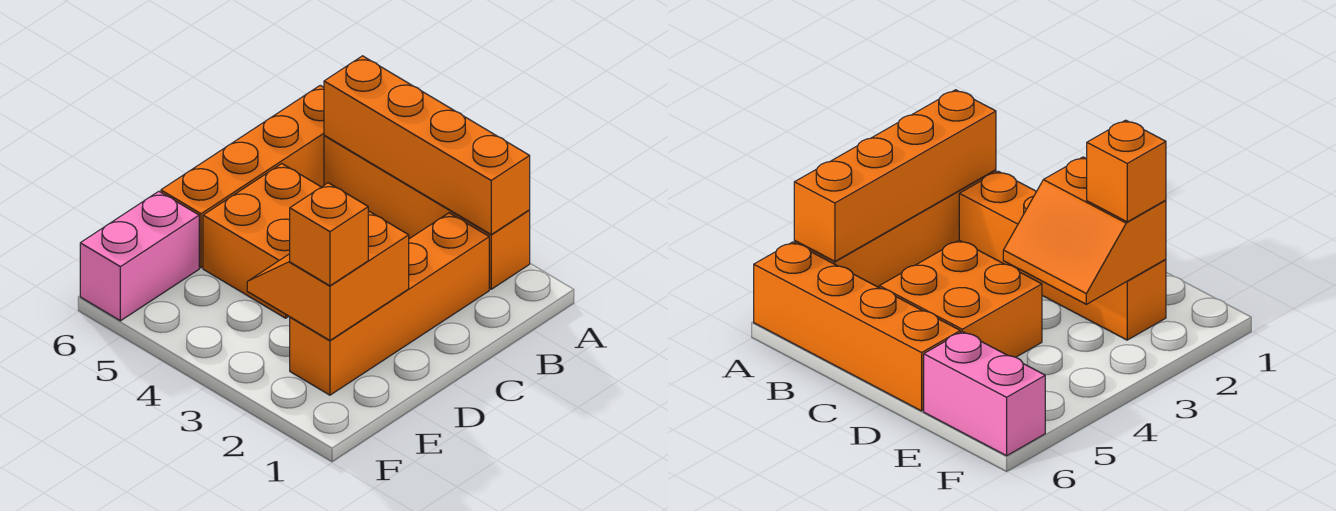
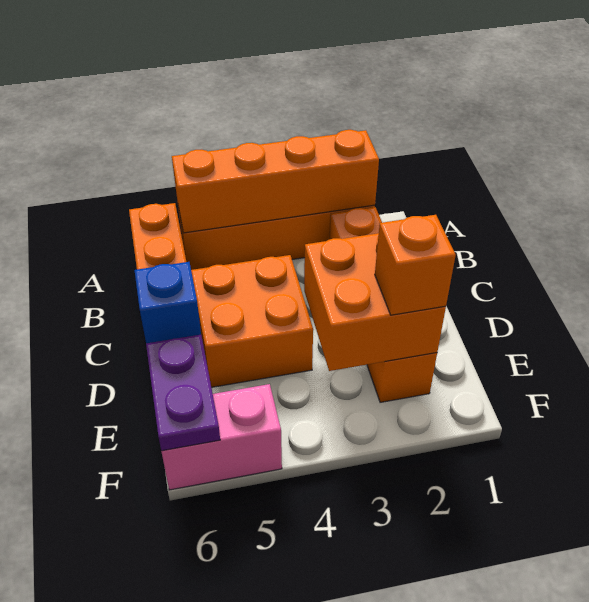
orange 2x2 slope [247,211,409,340] -> orange 2x2 brick [304,233,446,371]
none -> blue 1x1 brick [135,262,201,343]
pink 1x2 brick [80,191,199,321] -> pink 1x2 brick turned to [161,384,282,490]
none -> purple 1x2 plate [146,335,220,451]

